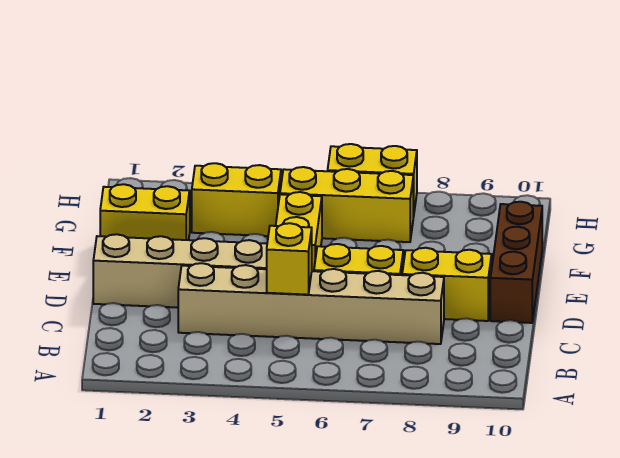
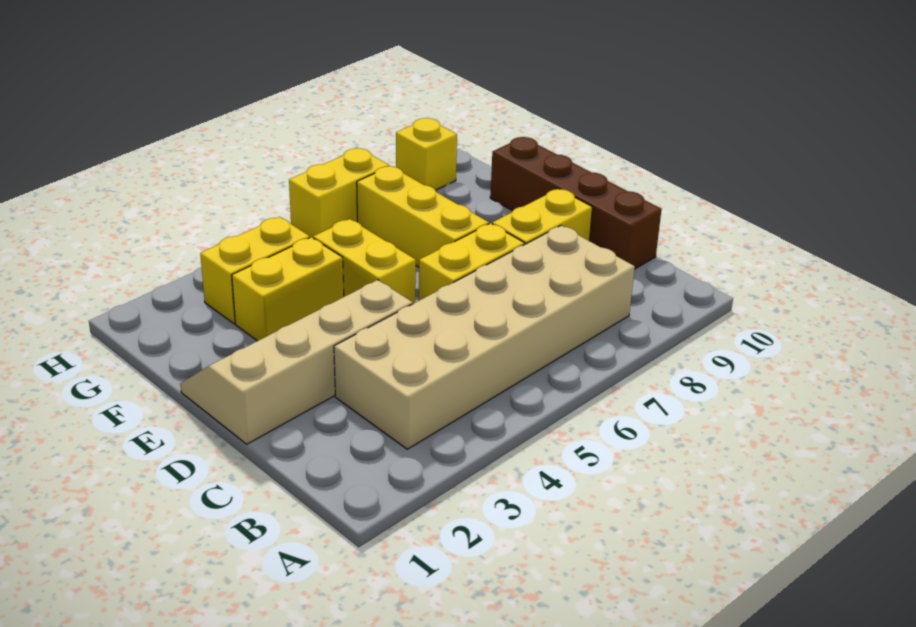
tan 1x6 brick [178,263,444,344] -> tan 2x6 brick [334,226,635,449]
yellow 1x1 brick [267,223,312,295] -> yellow 1x1 brick moved to [396,118,457,190]
brown 1x3 brick [490,202,542,323] -> brown 1x4 brick [490,137,662,269]
yellow 1x2 brick [100,184,190,240] -> yellow 1x2 brick moved to [232,237,344,341]
yellow 1x3 brick [280,167,413,242] -> yellow 1x3 brick turned to [357,166,489,267]

